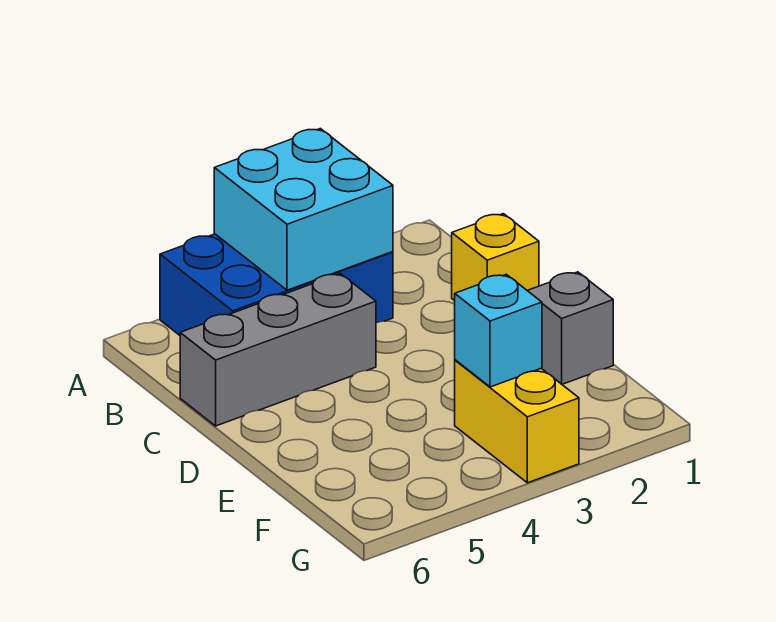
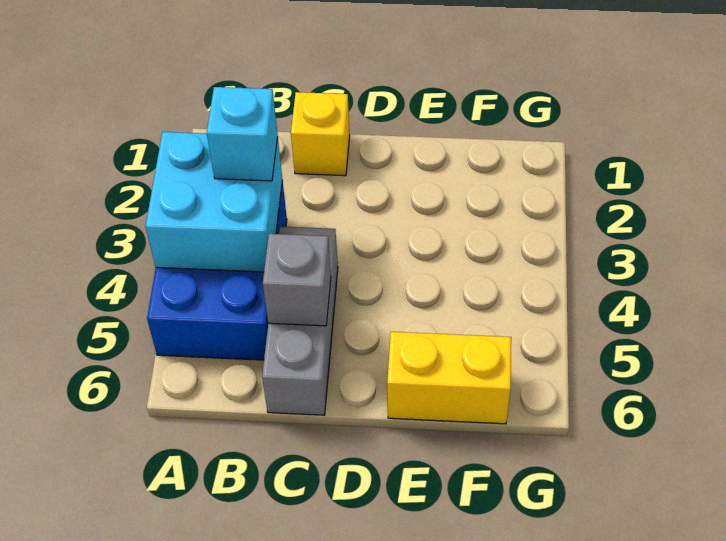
grey 1x1 brick [527,272,613,384] -> grey 1x1 brick moved to [263,234,331,326]
yellow 1x2 brick [455,360,579,483] -> yellow 1x2 brick moved to [387,332,511,424]
cyan 1x1 brick [455,274,542,387] -> cyan 1x1 brick moved to [207,87,278,181]

